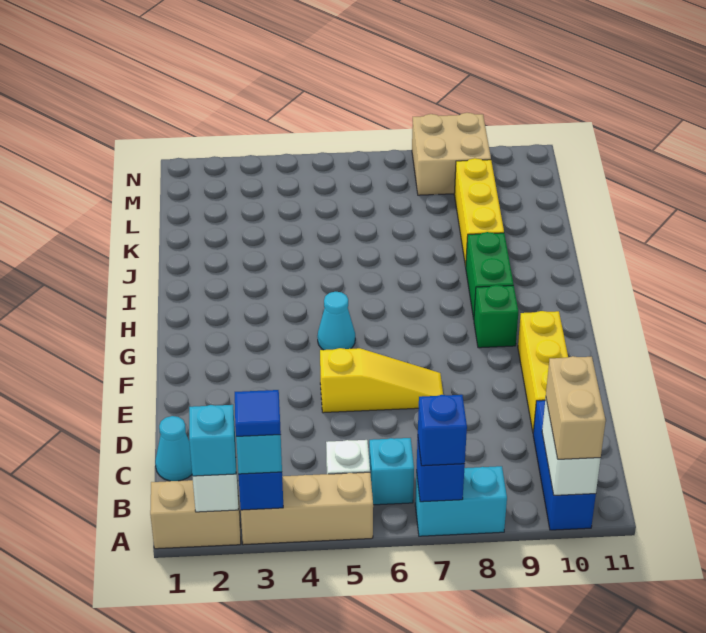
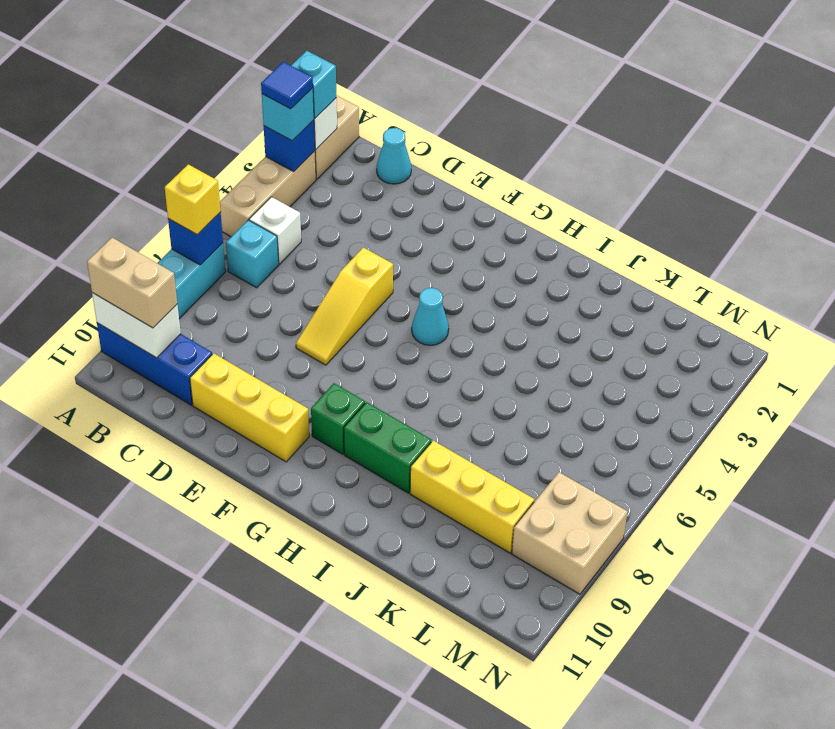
blue 1x1 brick [418,395,467,466] -> yellow 1x1 brick [165,164,220,235]

